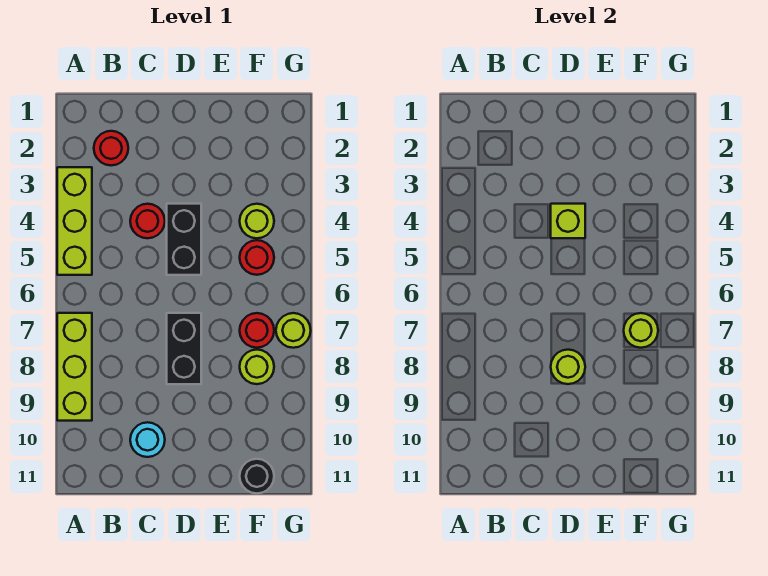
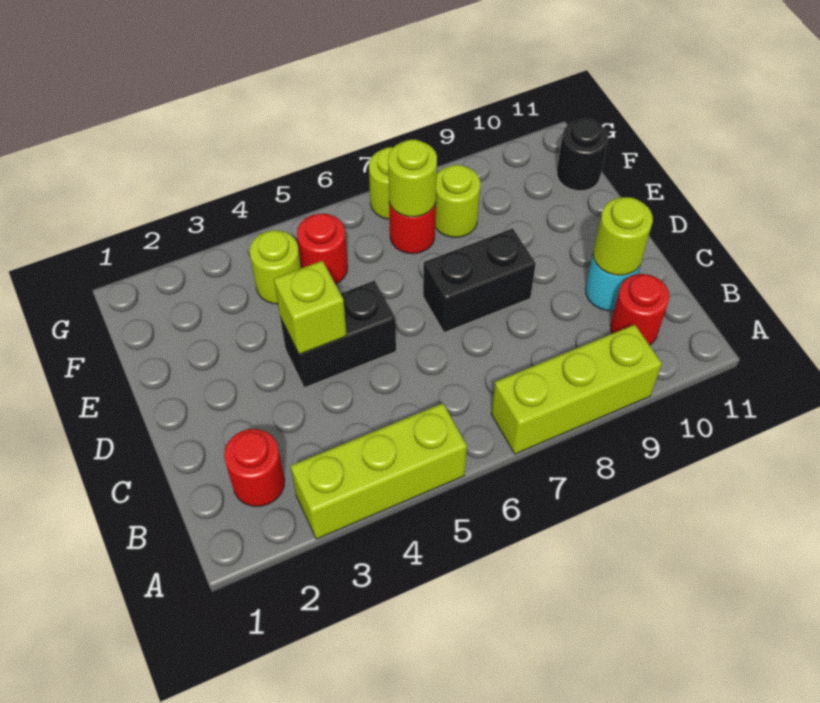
red 1x1 round brick [130,204,165,238] -> red 1x1 round brick moved to [610,274,669,345]
lime 1x1 round brick [551,350,585,384] -> lime 1x1 round brick moved to [593,197,653,275]

